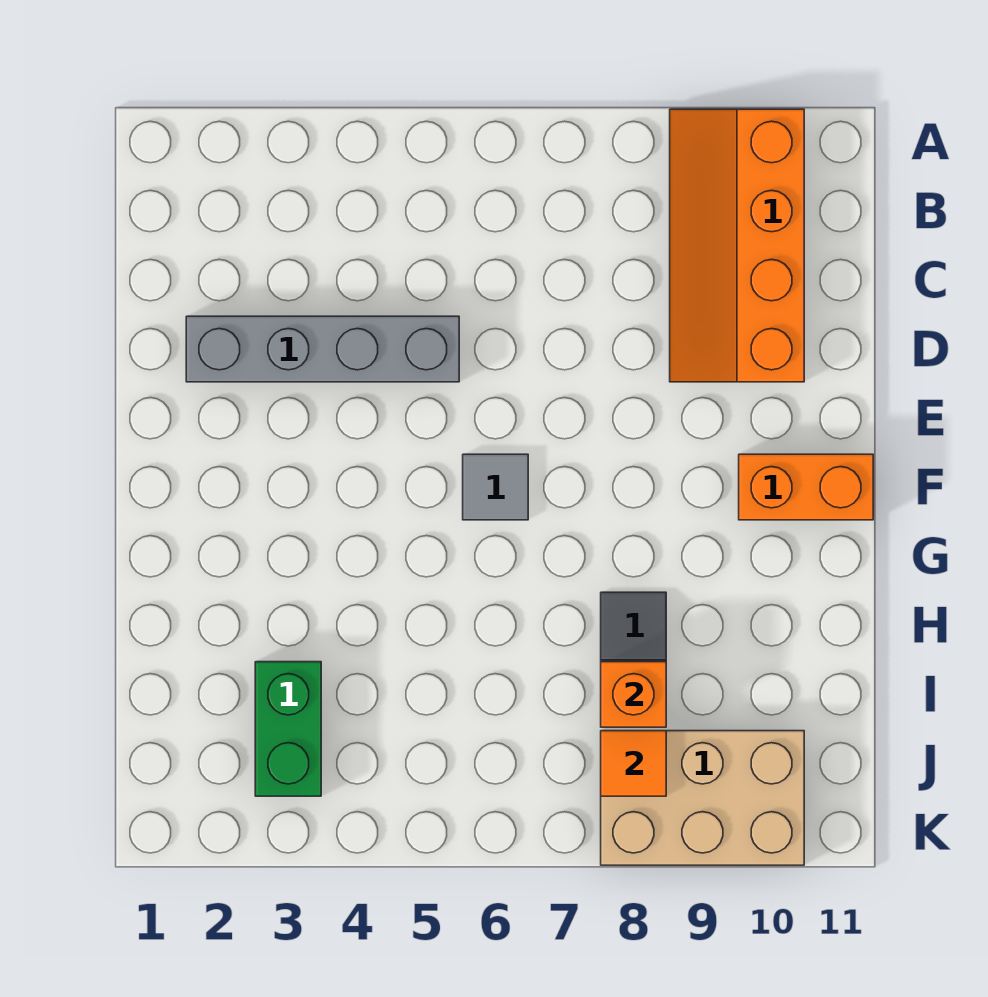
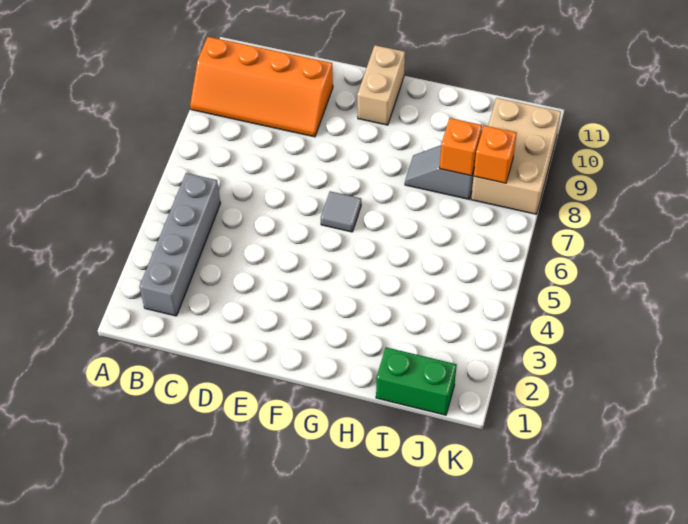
grey 1x4 brick [186,316,459,382] -> grey 1x4 brick moved to [139,173,220,316]
orange 1x2 brick [739,454,873,520] -> tan 1x2 brick [357,45,405,125]
green 1x2 brick [255,662,321,796] -> green 1x2 brick moved to [376,347,457,415]
orange 1x1 tile [601,731,666,796] -> orange 1x1 brick [474,125,517,183]

